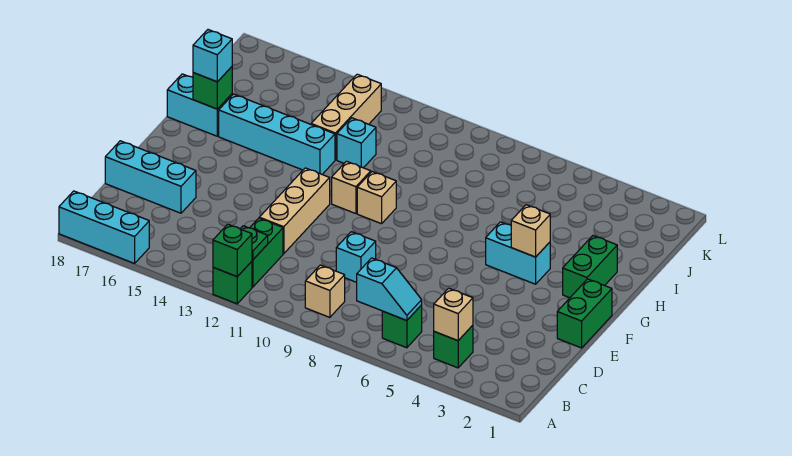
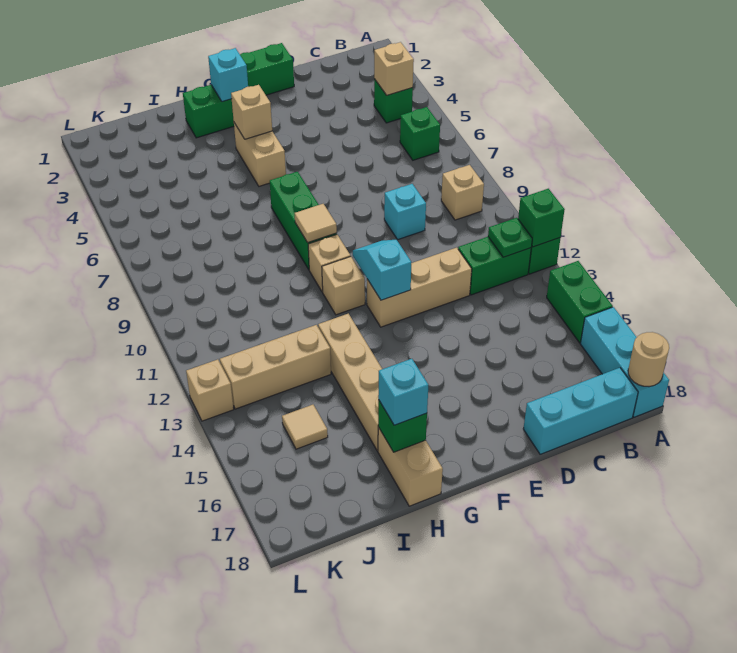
none -> green 1x2 brick [547,261,613,343]
none -> tan 1x1 round brick [628,332,669,387]
cyan 1x2 slope [357,258,422,321] -> cyan 1x2 slope moved to [353,240,411,300]
cyan 1x3 brick [105,141,196,213] -> cyan 1x3 brick turned to [523,368,638,454]
cyan 1x2 brick [486,222,550,284] -> tan 1x2 brick [234,123,286,186]
none -> green 1x3 brick [270,172,337,269]
none -> tan 1x1 tile [295,204,337,242]
cyan 1x4 brick [219,94,335,174] -> tan 1x4 brick [318,314,382,451]
cyan 1x2 brick [167,74,232,136] -> tan 1x2 brick [378,427,443,506]
cyan 1x1 brick [337,118,376,168] -> cyan 1x1 brick moved to [208,48,248,102]
none -> tan 1x1 tile [282,405,328,449]
none -> tan 1x1 brick [186,359,234,421]

